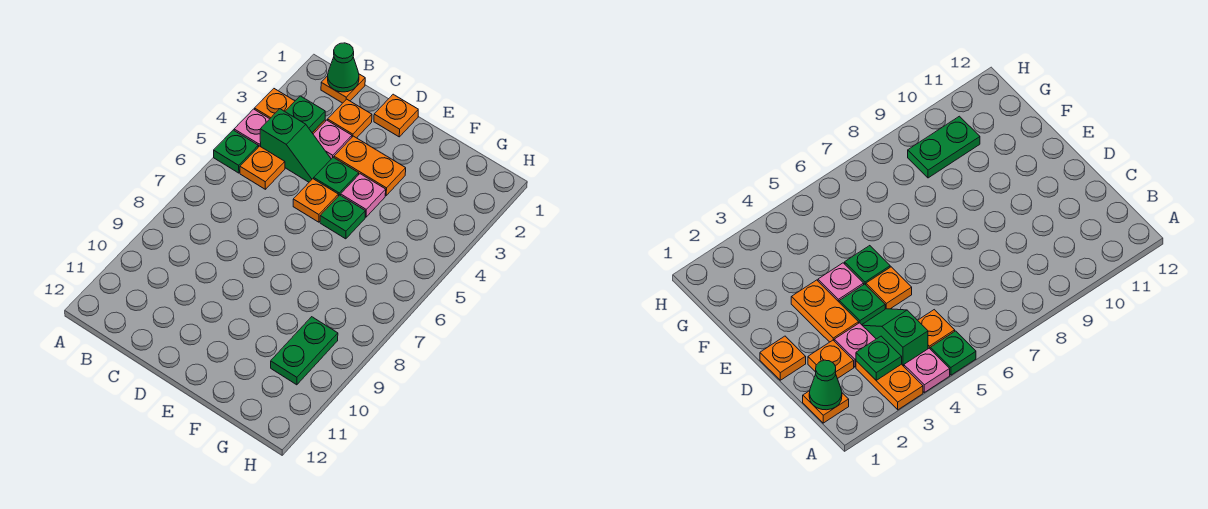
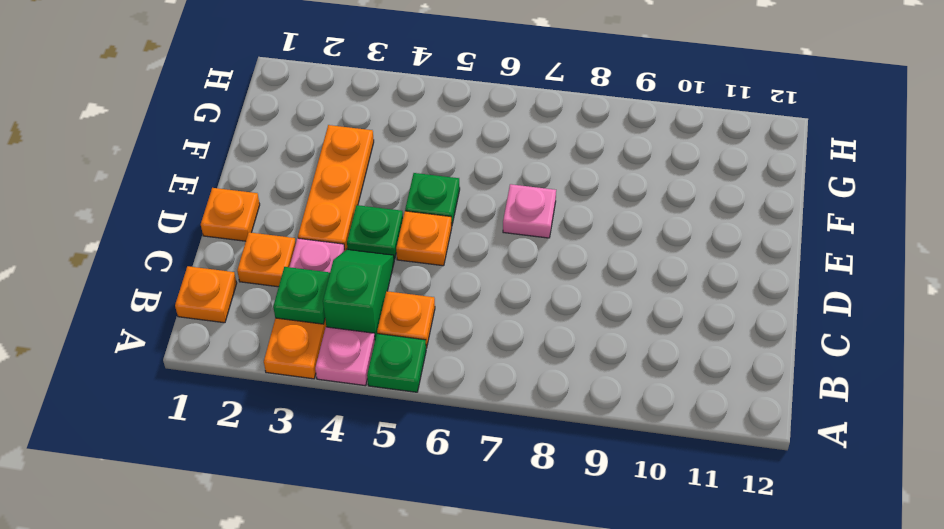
green 1x1 cone [328,43,359,92] -> none
orange 1x2 plate [334,136,406,195] -> orange 1x3 plate [298,125,374,250]
pink 1x1 plate [341,174,386,217] -> pink 1x1 plate moved to [503,184,556,238]
green 1x2 plate [271,317,338,385] -> none

